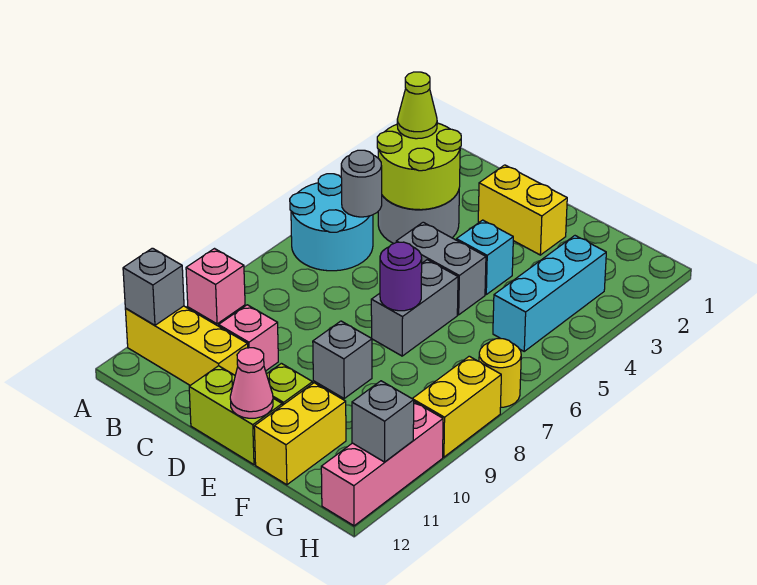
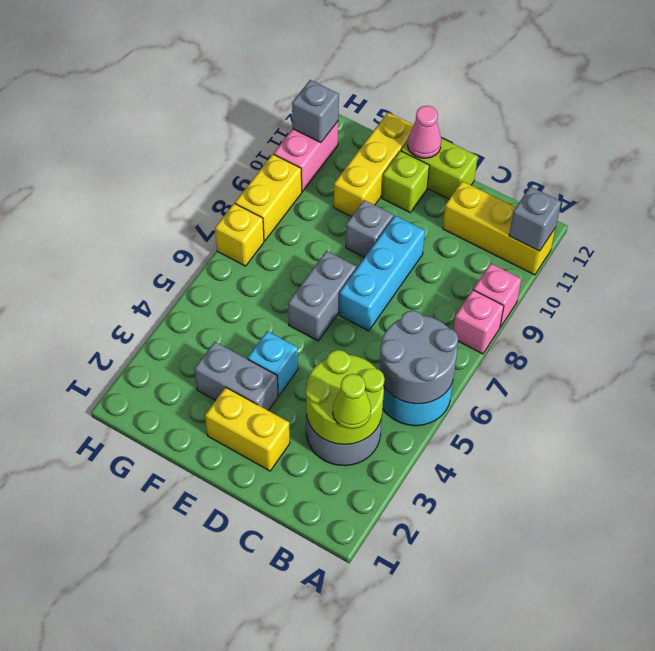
grey 1x1 round brick [341,150,382,217] -> grey 2x2 round brick [379,311,458,404]
pink 1x1 brick [219,305,278,371] -> pink 1x1 brick moved to [453,290,504,354]
grey 1x2 brick [396,222,486,315] -> grey 1x2 brick moved to [195,342,278,411]
purple 1x1 round brick [380,242,422,311] -> none
yellow 1x2 brick [254,383,346,485] -> yellow 1x3 brick [334,113,413,217]
cyan 1x3 brick [493,236,606,351] -> cyan 1x3 brick moved to [339,216,425,331]
yellow 1x1 round brick [479,339,521,407] -> yellow 1x1 brick [215,203,264,266]
pink 1x3 brick [321,402,443,526] -> pink 1x2 brick [274,121,338,192]

